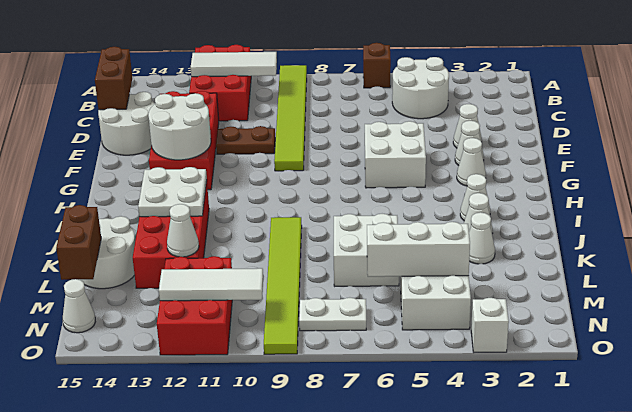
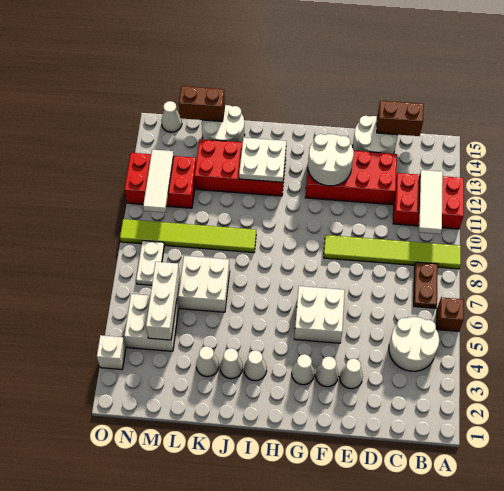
brown 1x2 plate [216,126,275,154] -> brown 1x2 plate moved to [414,262,438,308]
white 1x1 cone [167,204,199,257] -> none

